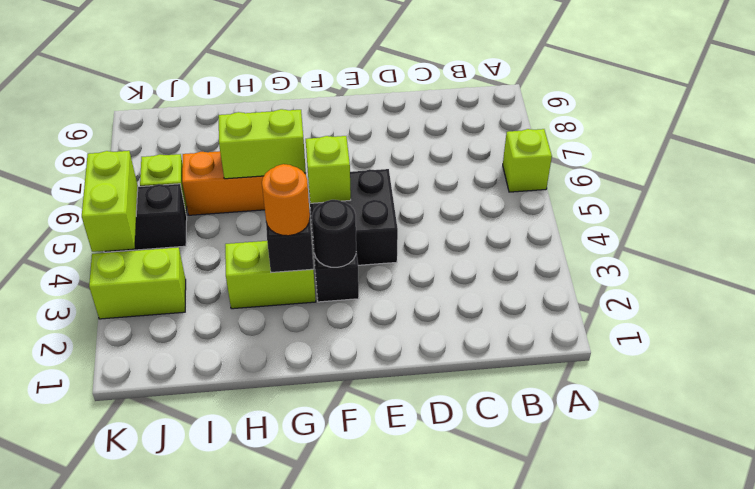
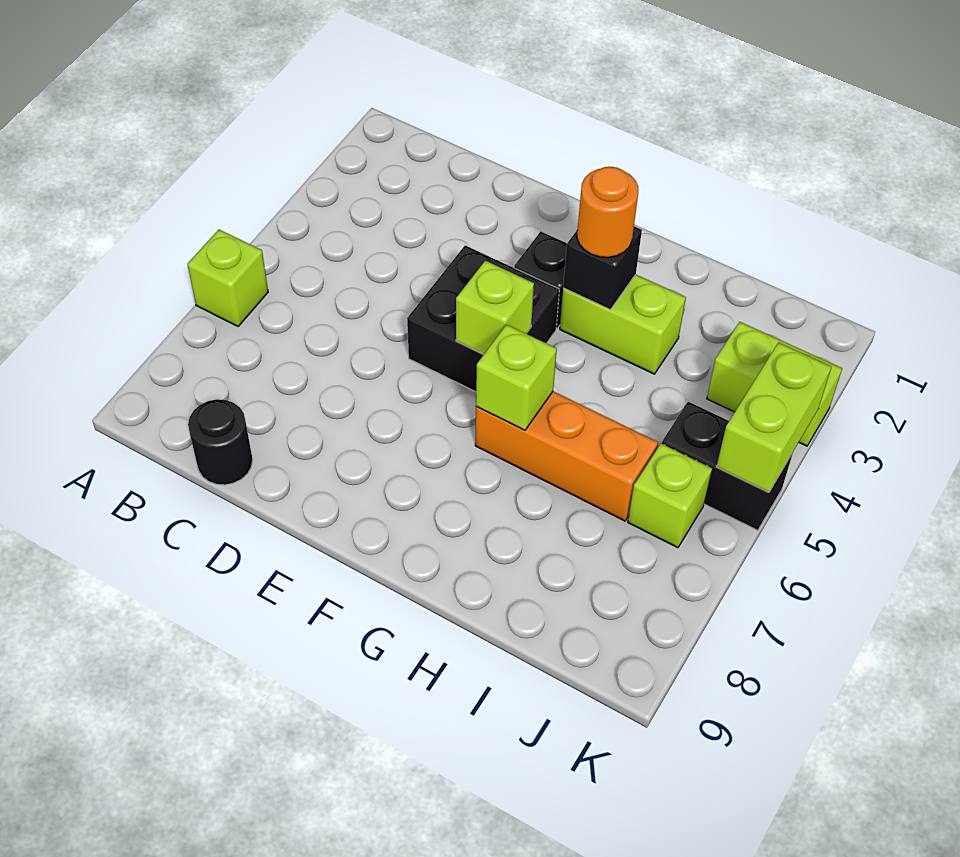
black 1x1 round brick [312,200,356,267] -> black 1x1 round brick moved to [188,399,253,485]
lime 1x2 brick [219,109,306,179] -> lime 1x1 brick [476,325,557,430]

